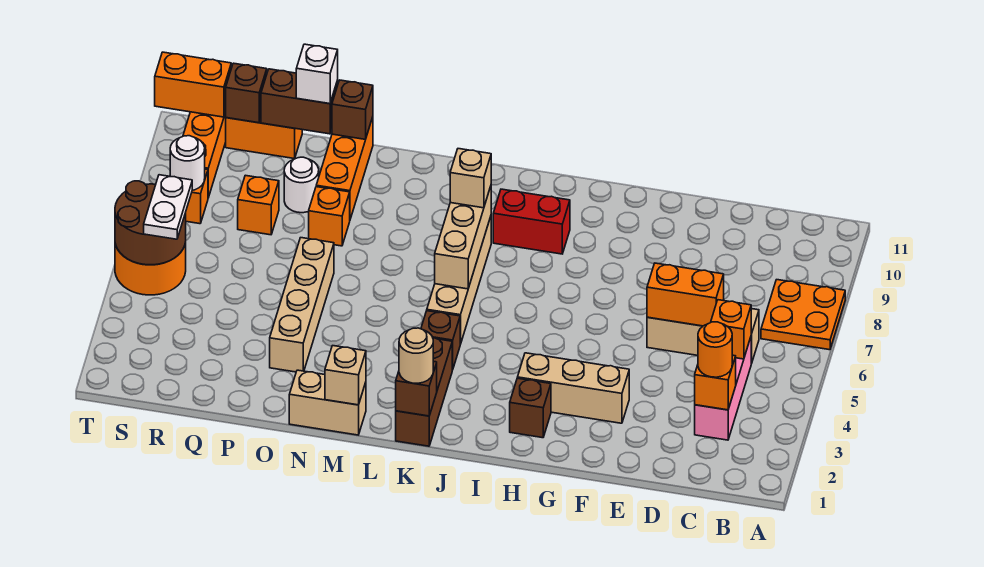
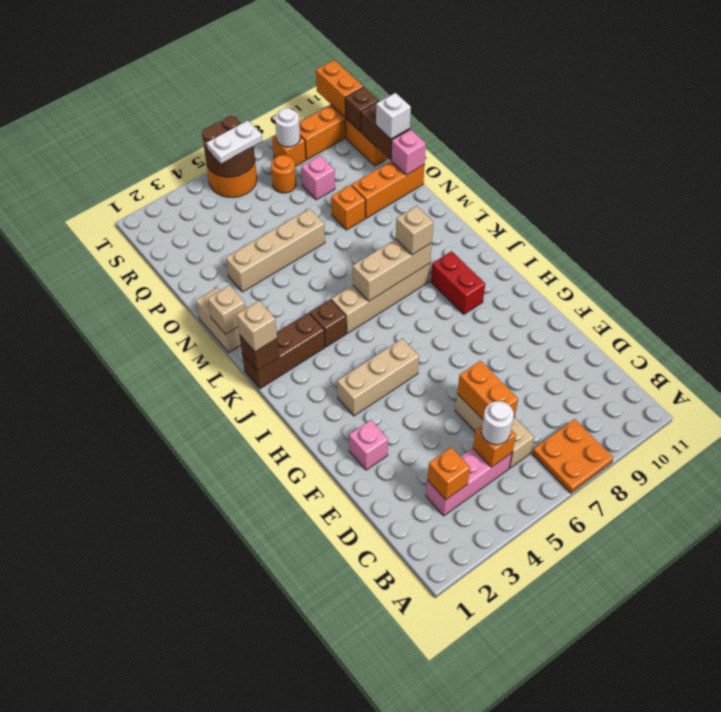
orange 1x1 round brick [698,322,732,377] -> orange 1x1 round brick moved to [271,155,296,193]
none -> pink 1x1 brick [349,420,388,470]
tan 1x3 brick [517,353,629,423] -> tan 1x3 brick turned to [337,339,419,416]
brown 1x1 brick [510,378,551,438] -> none
tan 1x1 round brick [399,328,433,383] -> tan 1x1 brick [236,301,277,352]
brown 1x1 brick [332,80,373,140] -> pink 1x1 brick [391,130,426,175]
white 1x1 round brick [284,157,319,213] -> white 1x1 round brick moved to [481,401,514,445]
orange 1x1 brick [238,175,279,235] -> pink 1x1 brick [301,155,335,200]

